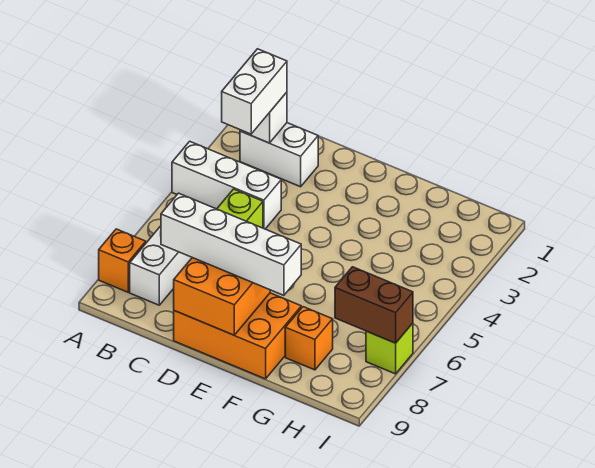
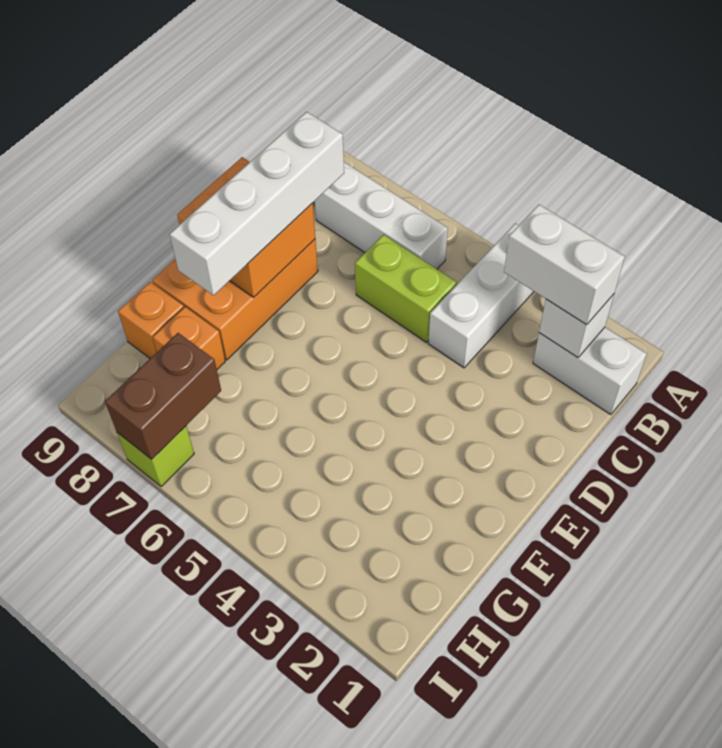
orange 1x1 brick [99,229,146,292] -> orange 1x1 brick moved to [118,282,184,358]
white 1x2 brick [240,123,318,187] -> white 1x2 brick turned to [533,327,647,415]

